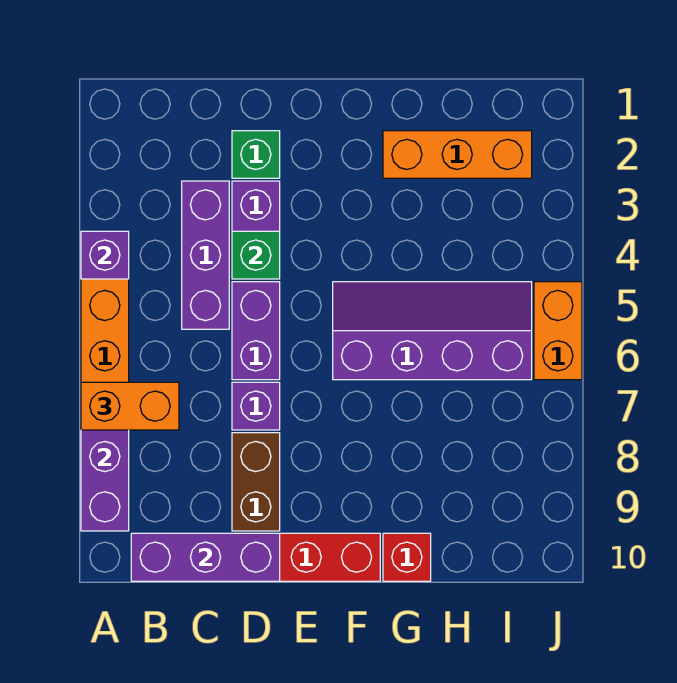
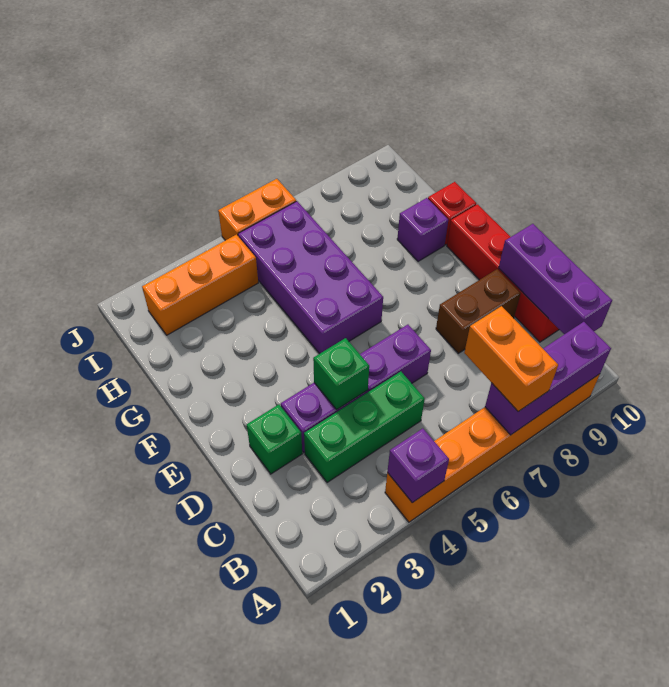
purple 1x3 brick [182,181,229,329] -> green 1x3 brick [304,372,425,483]
purple 1x1 brick [232,382,280,430] -> purple 1x1 brick moved to [397,198,448,261]
purple 2x4 slope [333,282,532,380] -> purple 2x4 brick [238,201,383,354]
orange 1x3 brick [383,131,532,178] -> orange 1x3 brick turned to [142,235,258,335]

